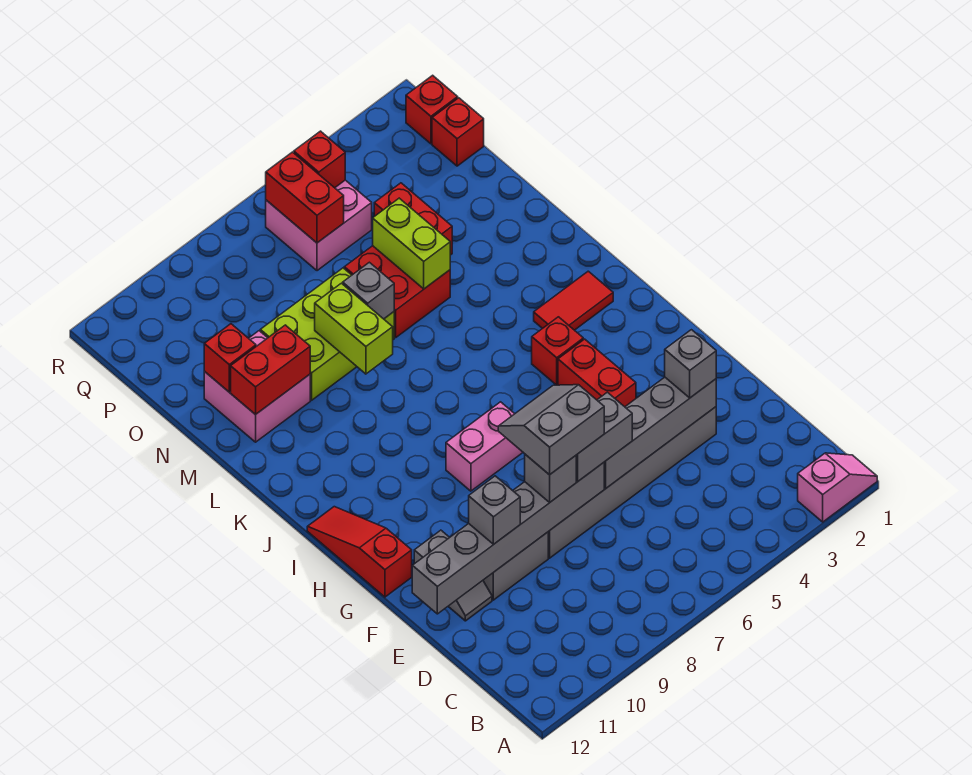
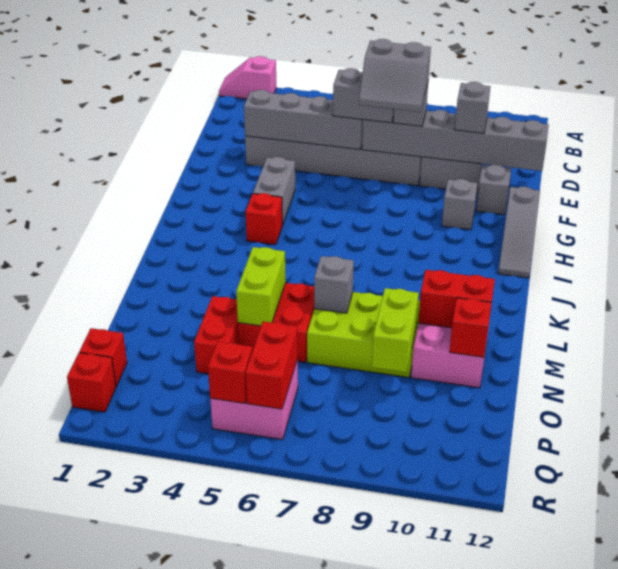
grey 1x1 brick [665,330,716,398] -> grey 1x1 brick moved to [442,179,477,230]
red 1x2 brick [558,339,636,407] -> grey 1x2 brick [253,157,295,225]
red 1x3 slope [307,507,412,597] -> grey 1x3 slope [498,187,540,278]
pink 1x2 brick [446,402,523,491] -> none
red 1x2 tile [534,271,613,330] -> none
lime 1x2 brick [315,283,393,374] -> lime 1x2 brick moved to [372,288,419,372]

